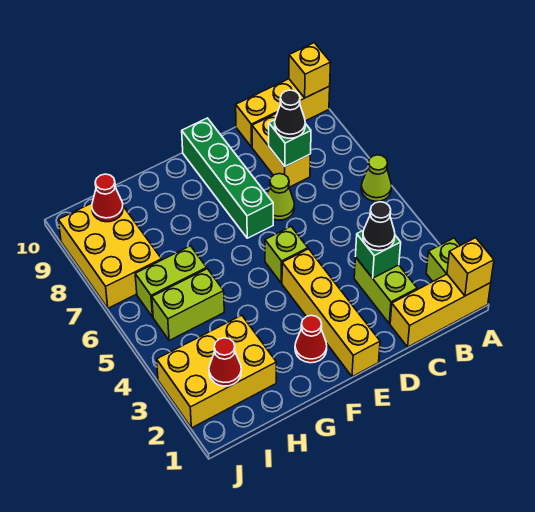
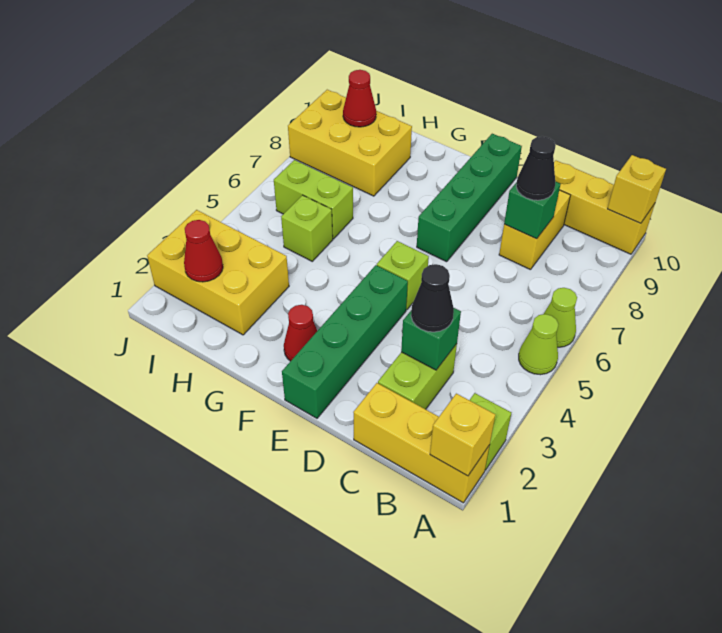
lime 1x1 cone [267,174,294,220] -> lime 1x1 cone moved to [519,314,558,375]
yellow 1x4 brick [282,249,380,377] -> green 1x4 brick [282,265,408,418]
lime 1x2 brick [152,269,224,341] -> lime 1x1 brick [281,195,333,261]
yellow 2x3 brick [58,203,162,308] -> yellow 2x3 brick turned to [288,90,412,196]

